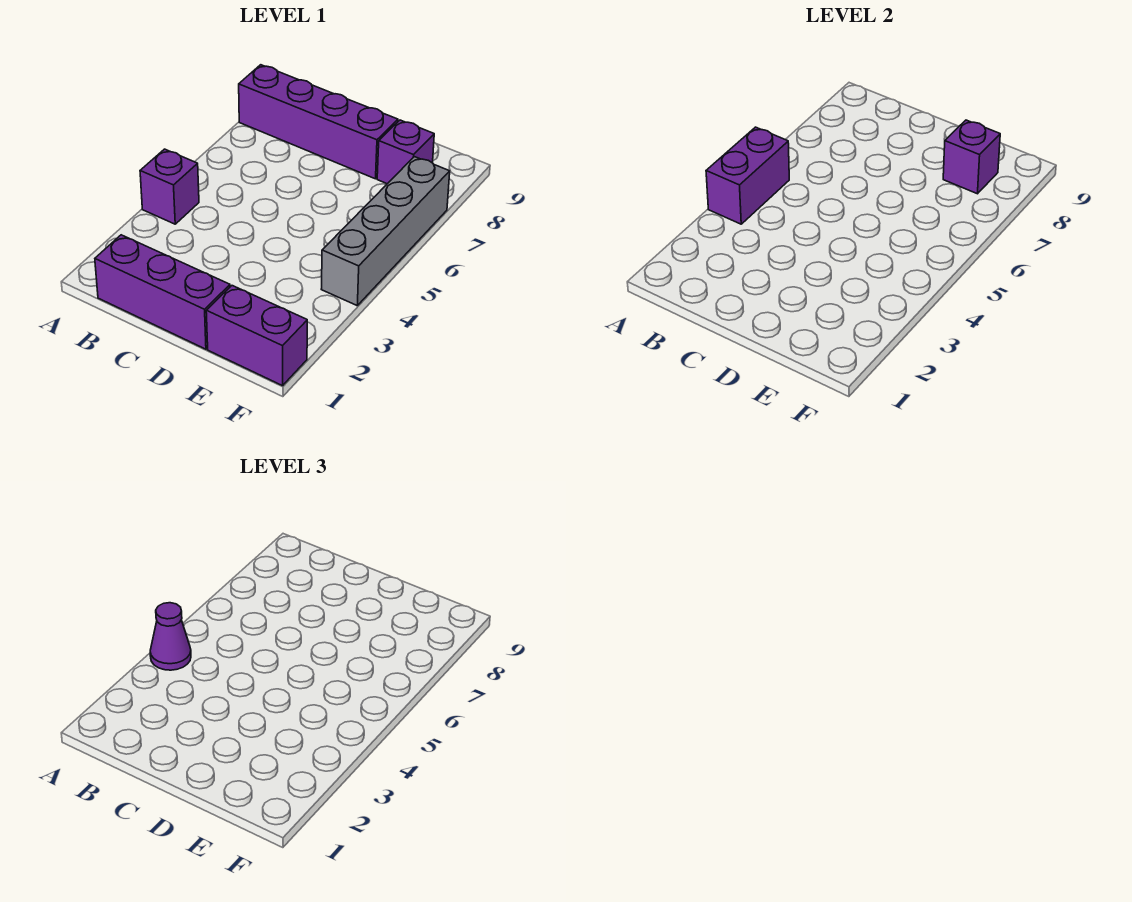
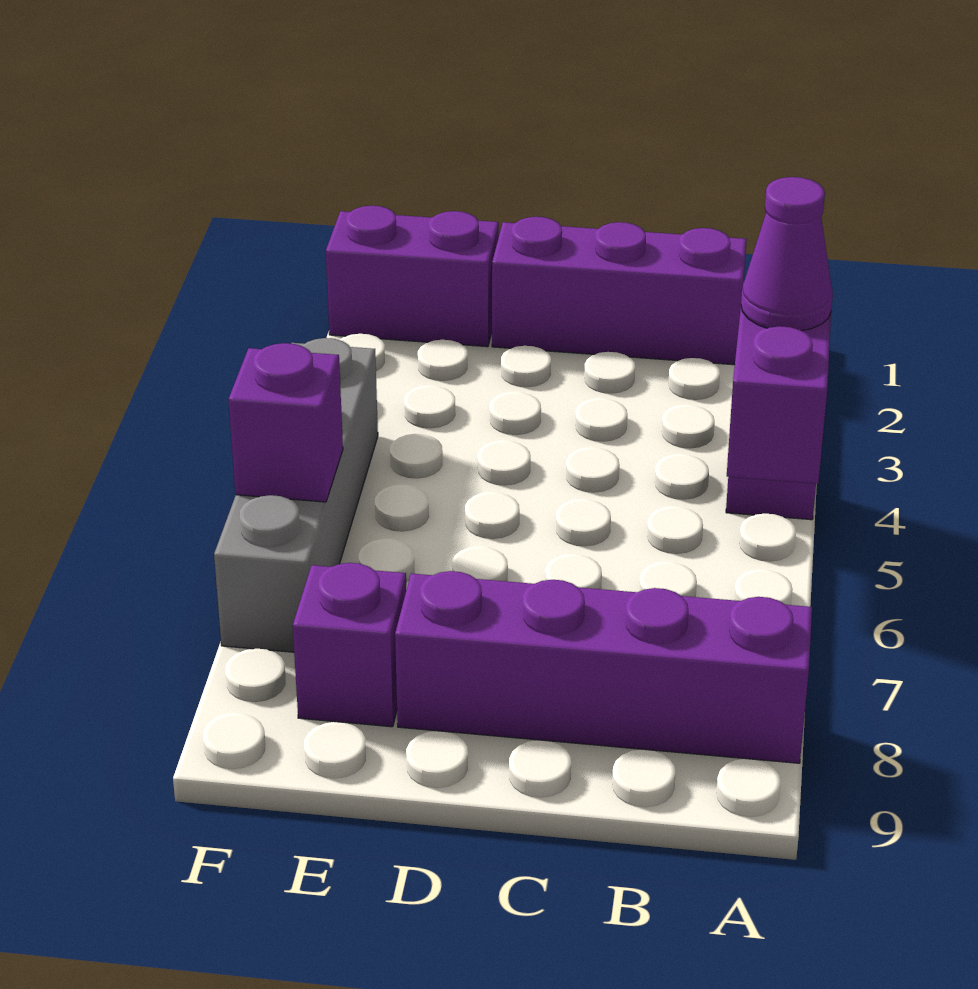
purple 1x1 brick [943,120,1000,194] -> purple 1x1 brick moved to [228,343,343,502]

